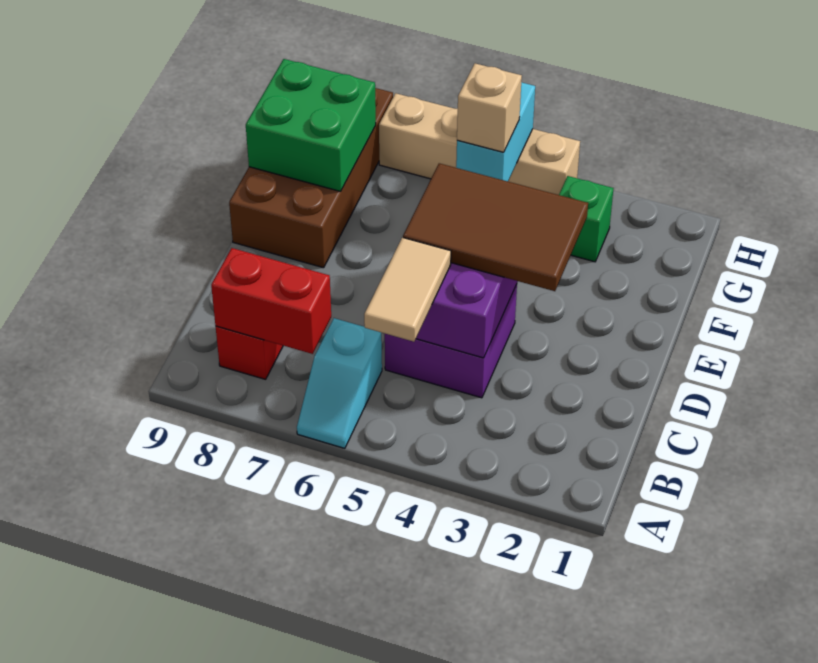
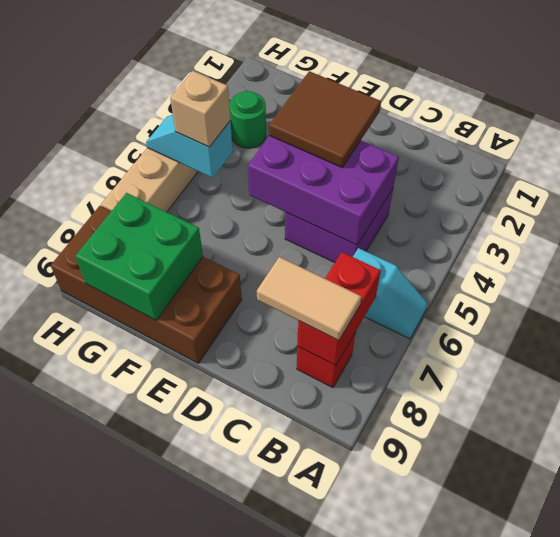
tan 1x2 tile [364,237,451,342] -> tan 1x2 tile moved to [257,257,361,341]
brown 2x3 tile [403,163,588,291] -> brown 2x2 tile [269,71,381,167]
green 1x1 brick [559,176,614,262] -> green 1x1 round brick [229,91,266,148]
cyan 1x2 brick [456,82,535,181] -> cyan 1x2 slope [146,115,233,178]

